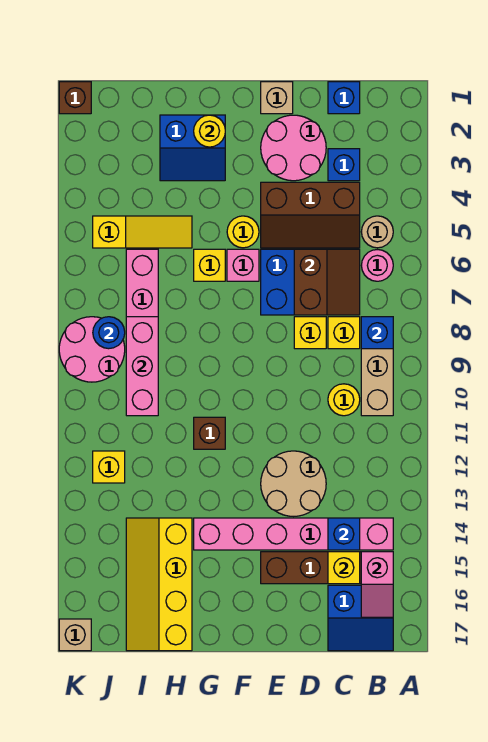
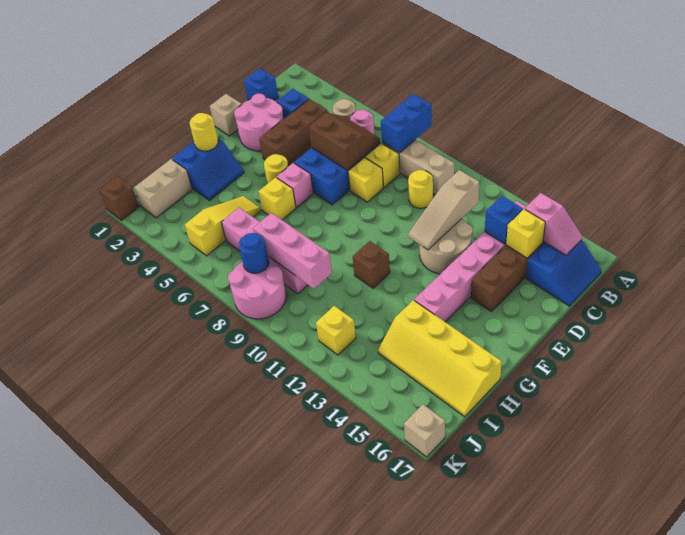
blue 1x1 brick [361,317,393,349] -> blue 1x2 brick [381,94,432,153]
none -> tan 1x3 slope [408,170,479,250]
none -> tan 1x2 brick [135,159,192,218]

